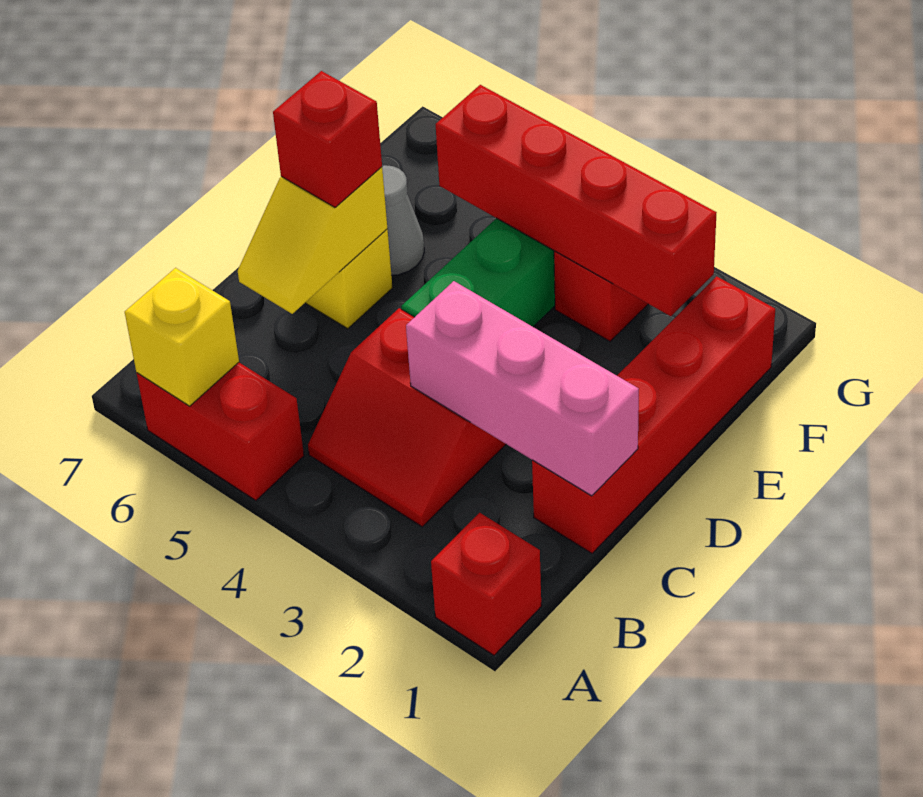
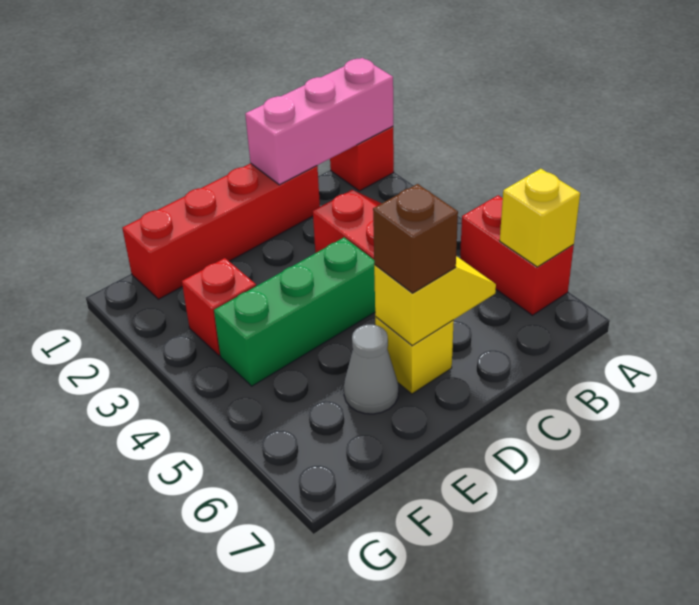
pink 1x3 brick [406,281,639,496] -> pink 1x3 brick turned to [245,58,393,185]
red 1x1 brick [273,71,382,207] -> brown 1x1 brick [373,184,458,293]
red 1x4 brick [436,85,717,316] -> none

